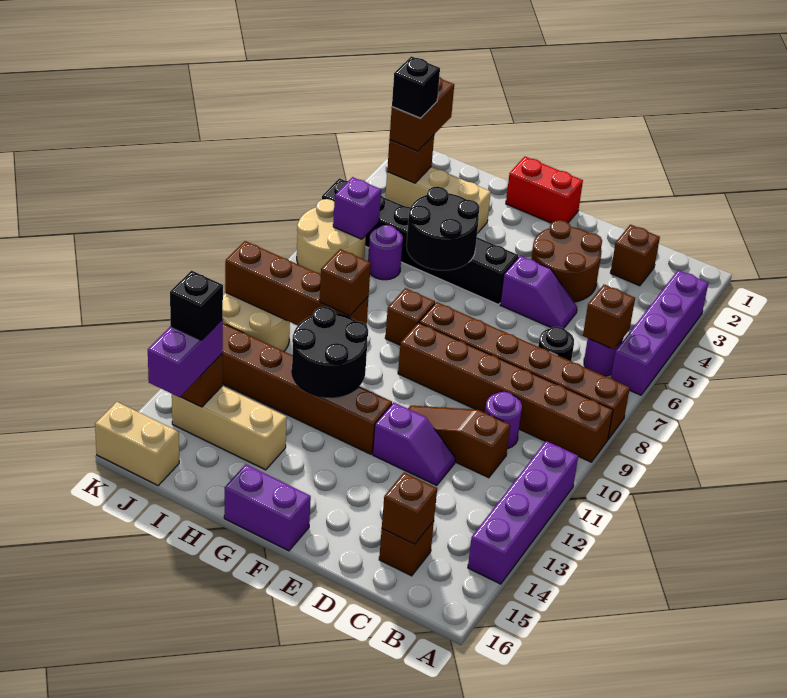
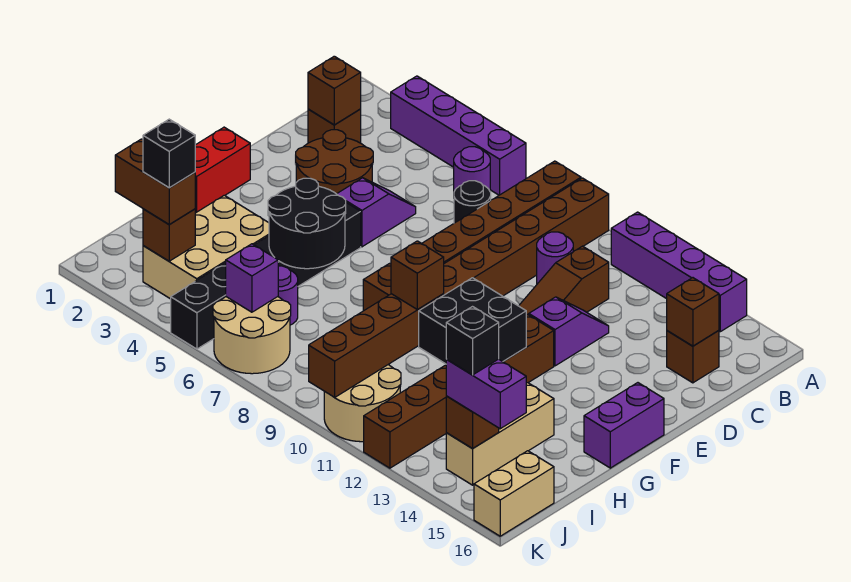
brown 1x1 brick [583,285,635,349] -> brown 1x1 brick moved to [308,56,361,125]
black 2x2 round brick [292,307,368,397] -> black 2x2 brick [419,278,526,364]
tan 1x3 brick [385,167,491,233] -> tan 2x3 brick [143,195,269,299]

